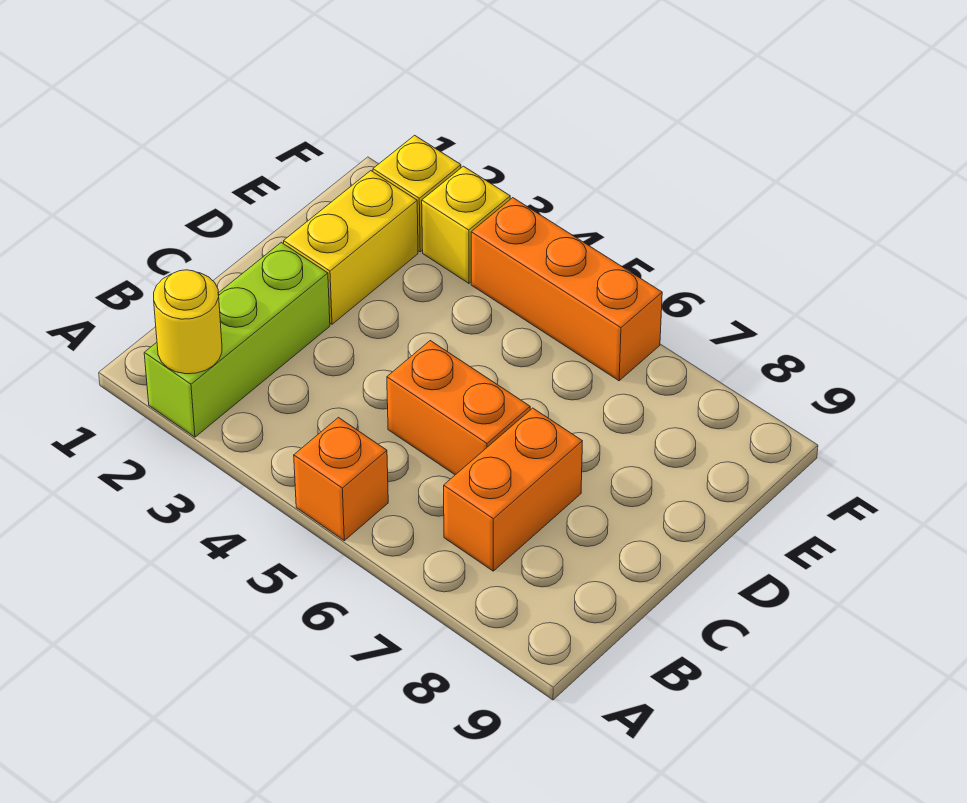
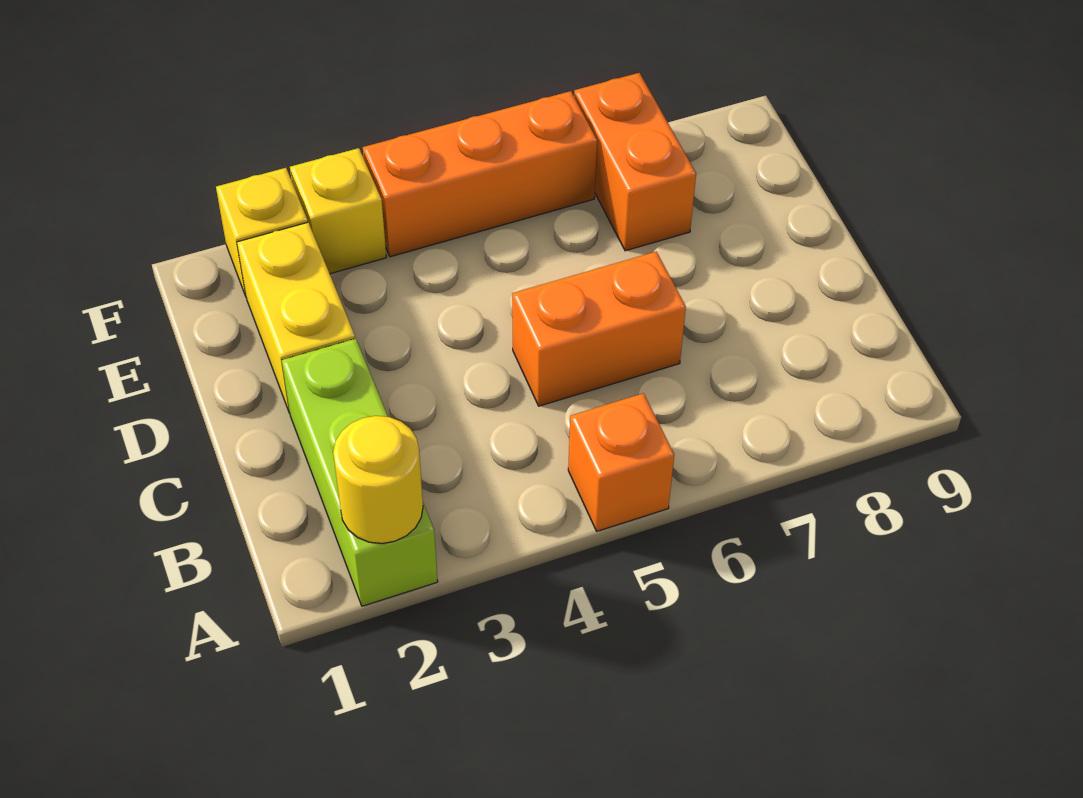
orange 1x2 brick [444,408,582,571] -> orange 1x2 brick moved to [574,73,696,251]

